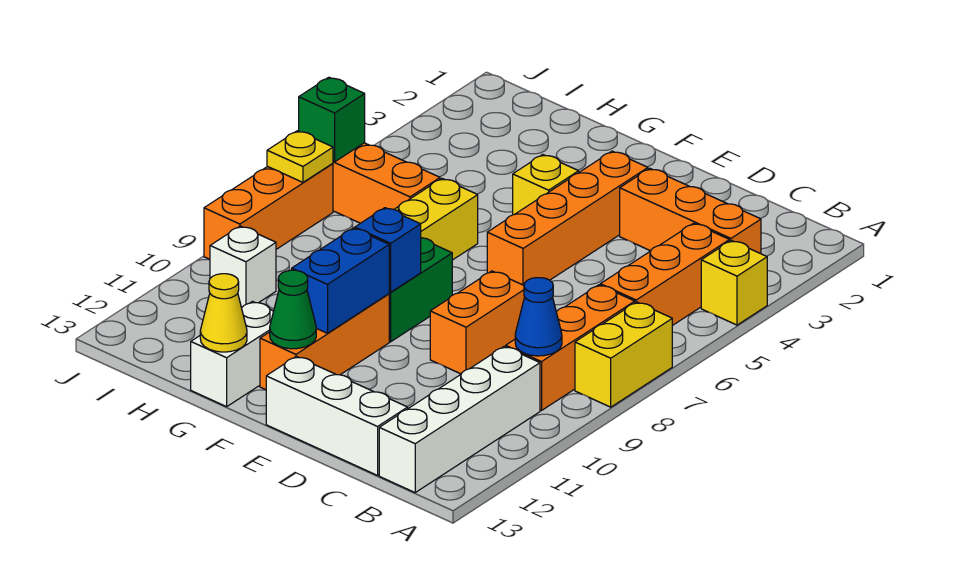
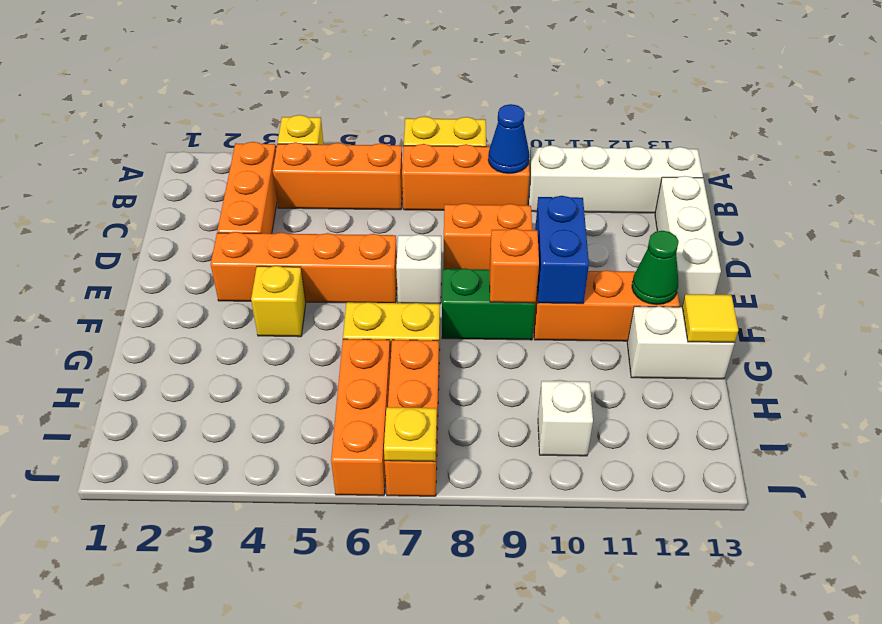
none -> white 1x1 brick [396,234,441,304]
blue 1x1 brick [355,208,421,292] -> orange 1x1 brick [490,229,539,303]
blue 1x2 brick [292,228,389,333] -> blue 1x2 brick turned to [535,196,589,304]
yellow 1x1 cone [200,274,247,352] -> yellow 1x1 tile [682,294,738,343]
green 1x1 brick [299,77,365,162] -> none
orange 1x3 brick [204,163,333,259] -> orange 1x3 brick turned to [385,340,439,496]

